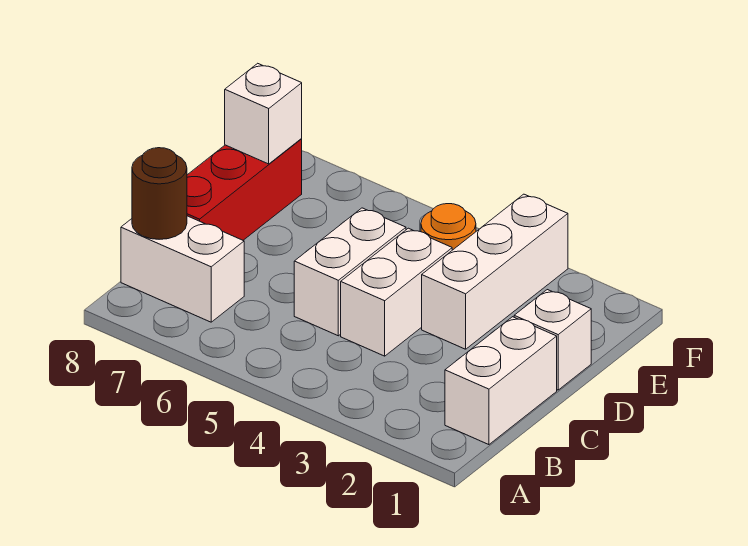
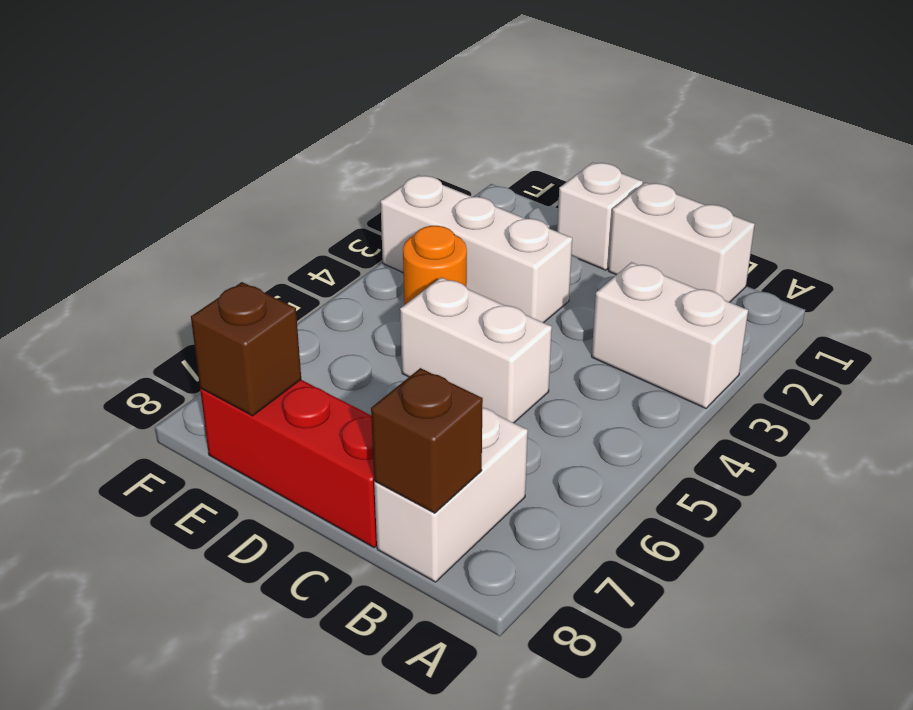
brown 1x1 round brick [132,148,187,239] -> brown 1x1 brick [371,368,483,513]
white 1x2 brick [341,228,452,356] -> white 1x2 brick moved to [592,262,748,408]
white 1x1 brick [225,63,302,164] -> brown 1x1 brick [191,282,301,416]

